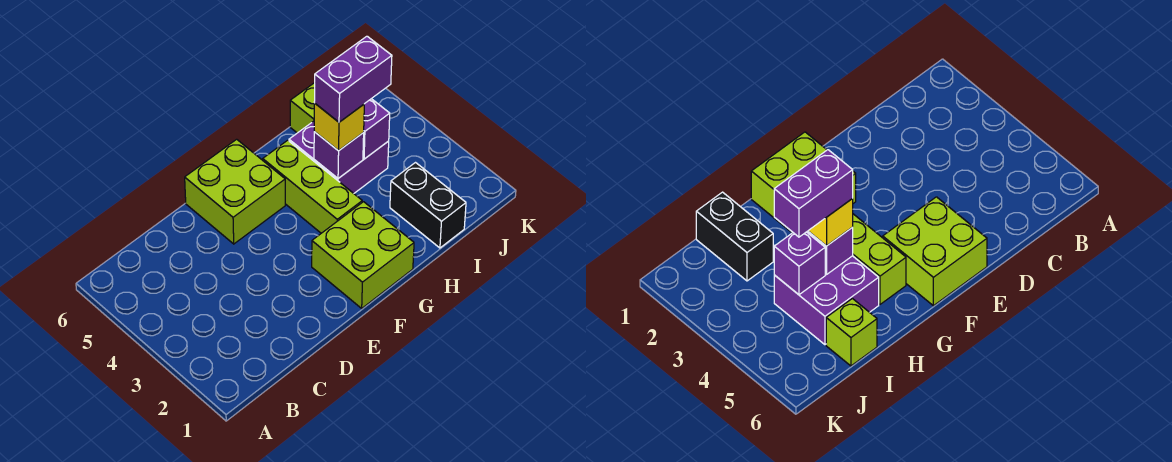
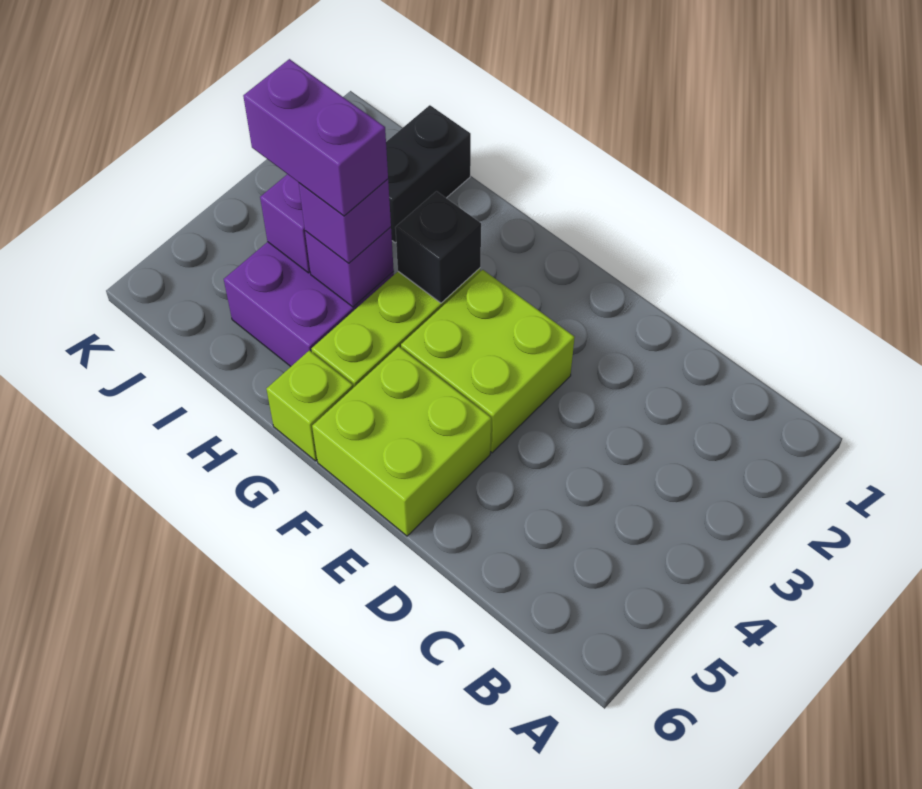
lime 2x2 brick [312,202,414,308] -> lime 2x2 brick moved to [401,270,575,453]
none -> black 1x1 brick [395,191,481,303]
yellow 1x1 brick [314,103,364,151] -> purple 1x1 brick [299,179,391,263]
lime 1x1 brick [290,83,315,133] -> lime 1x1 brick moved to [266,350,353,461]

